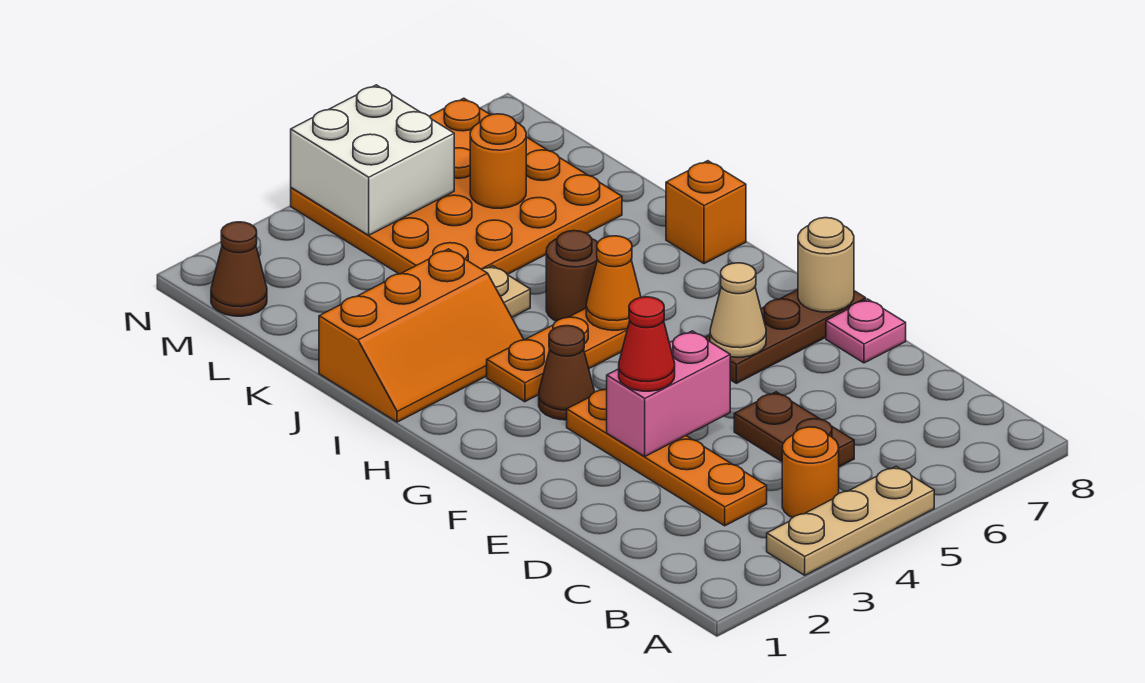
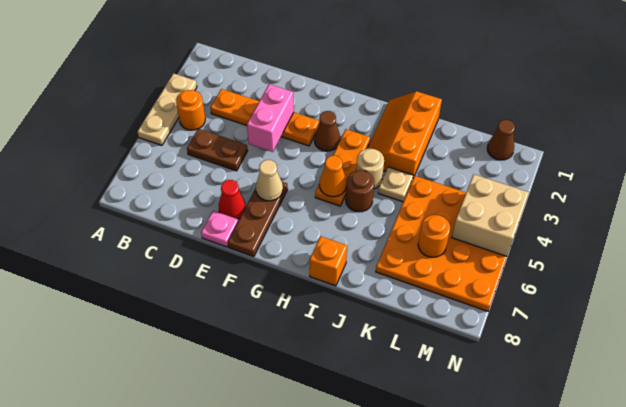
red 1x1 cone [619,297,675,391] -> red 1x1 cone moved to [219,180,246,219]
tan 1x1 round brick [798,218,854,312] -> tan 1x1 round brick moved to [356,149,384,189]
white 2x2 brick [291,85,454,235] -> tan 2x2 brick [452,174,529,256]

